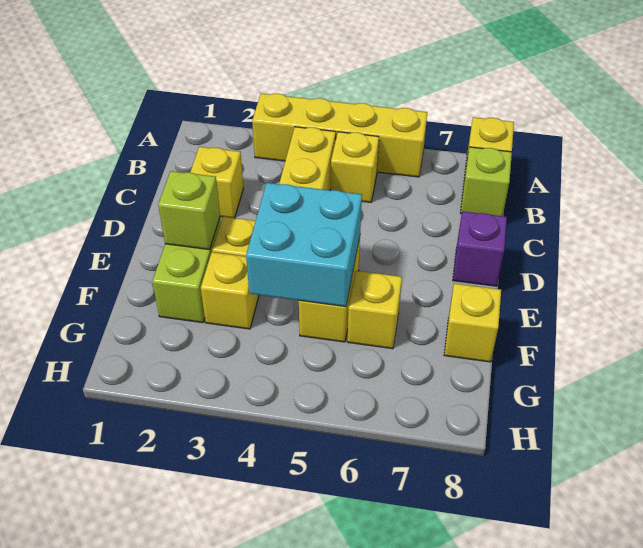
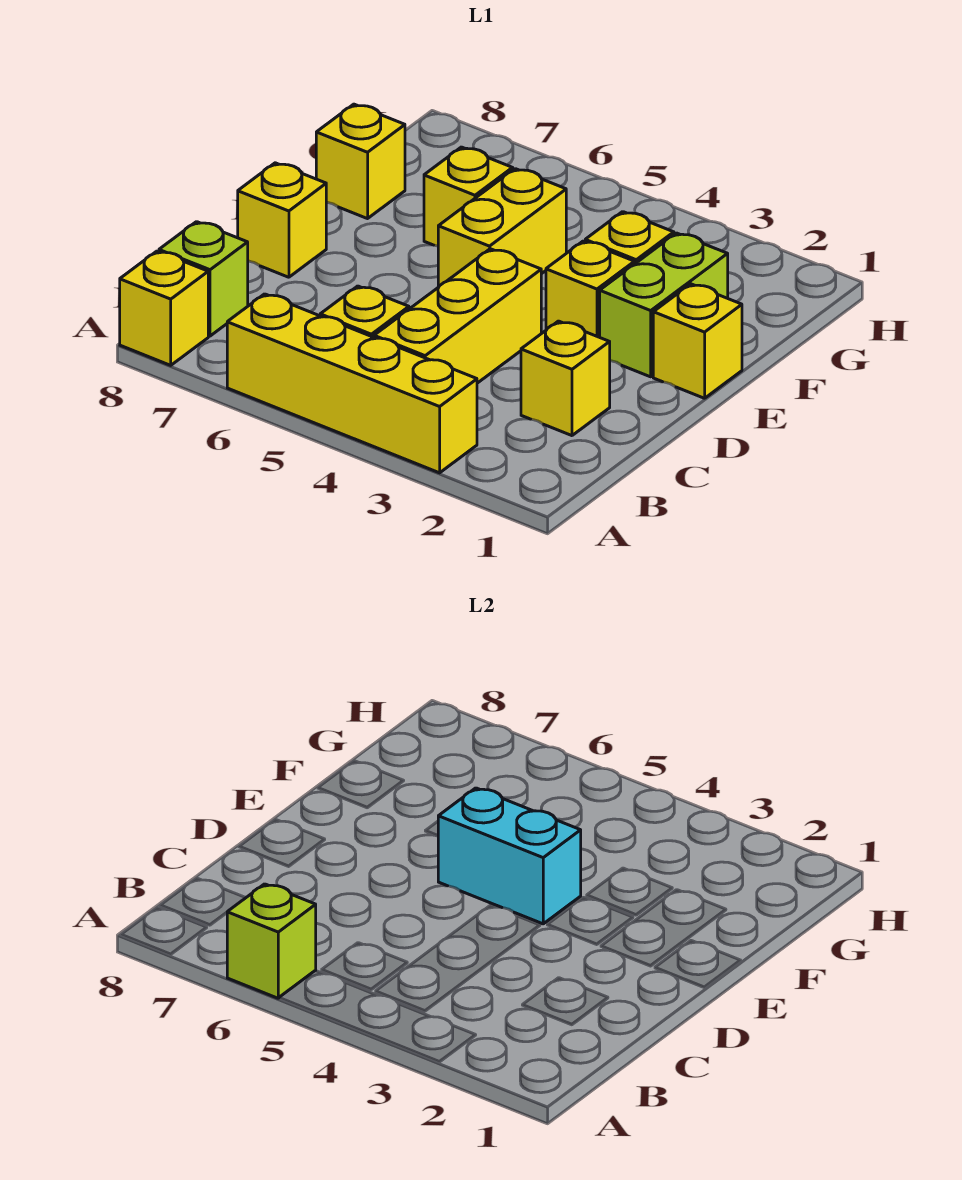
purple 1x1 brick [453,211,507,286] -> yellow 1x1 brick [238,163,326,277]
none -> yellow 1x1 brick [653,284,742,398]
lime 1x1 brick [158,171,220,250] -> lime 1x1 brick moved to [227,884,316,998]
cyan 2x2 brick [246,183,362,307] -> cyan 1x2 brick [438,788,581,924]

